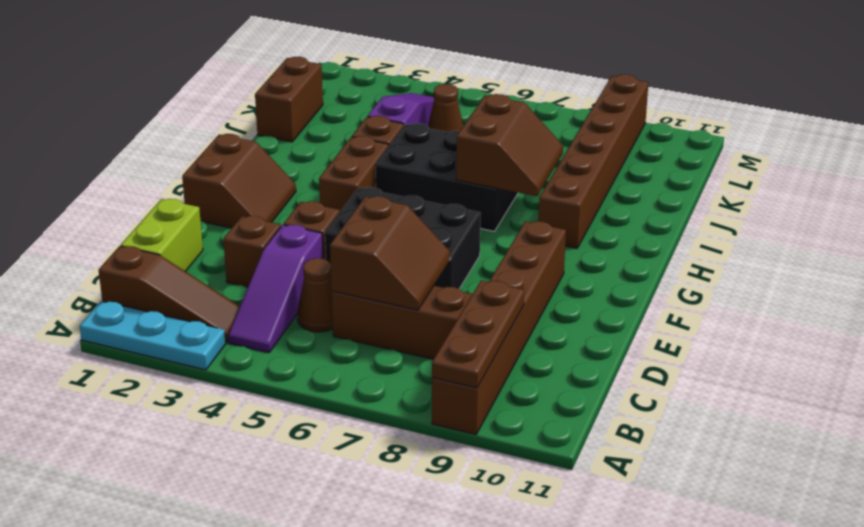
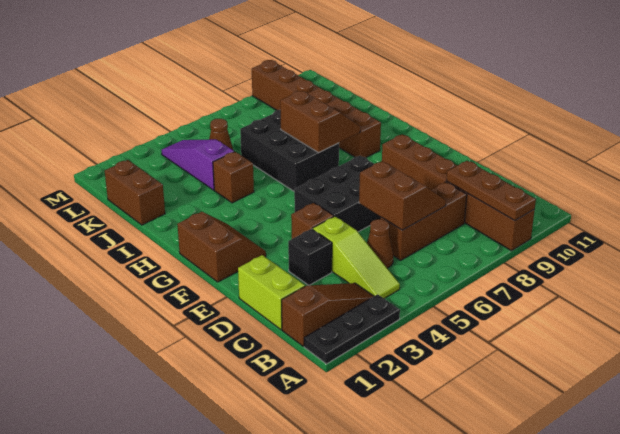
cyan 1x3 plate [80,301,226,370] -> black 1x3 plate [304,294,400,364]
purple 1x3 slope [228,225,323,353] -> lime 1x3 slope [313,216,400,299]
brown 1x1 brick [223,216,281,287] -> black 1x1 brick [288,229,332,285]
brown 1x2 brick [319,136,389,212] -> none
black 2x3 brick [375,123,518,231] -> black 2x3 brick turned to [240,110,339,191]

